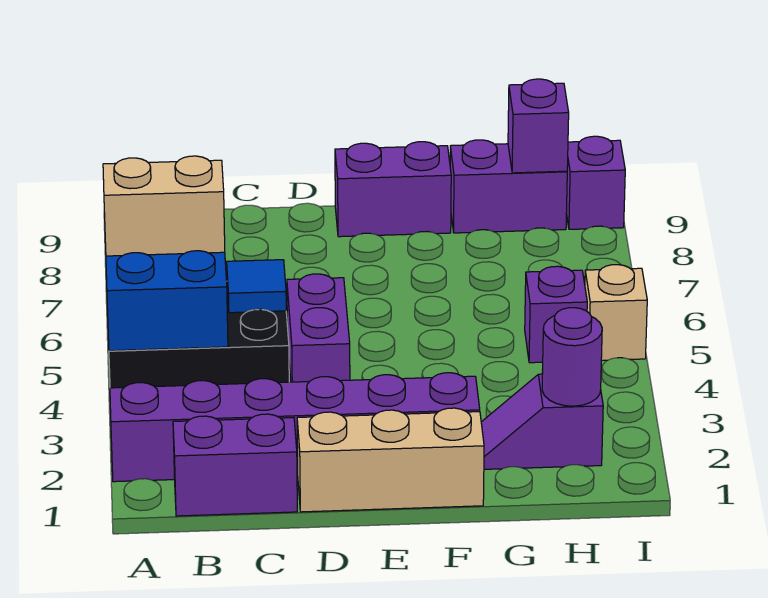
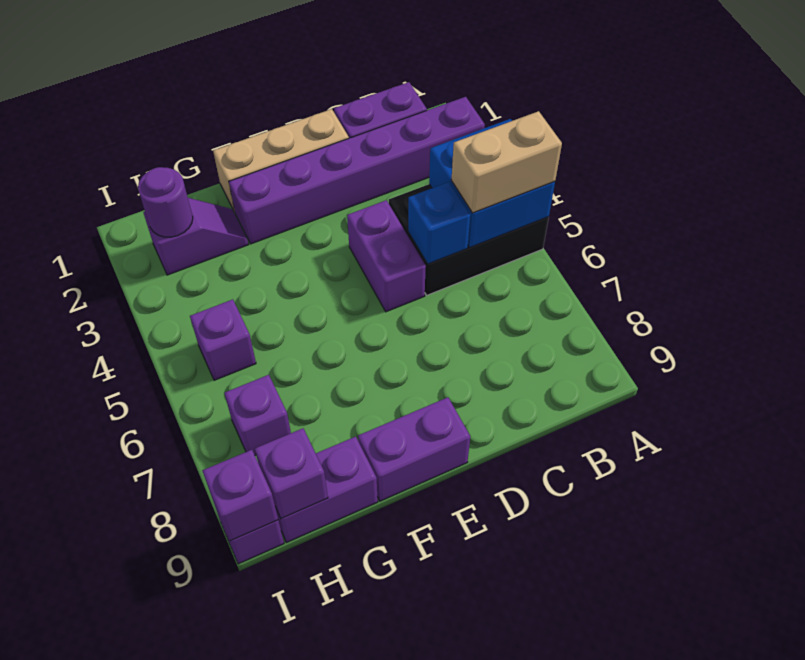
blue 1x1 tile [227,260,286,313] -> blue 1x1 brick [408,182,470,264]
none -> purple 1x1 brick [224,375,291,455]
tan 1x1 brick [585,265,647,360] -> none
none -> purple 1x1 brick [202,450,278,541]

